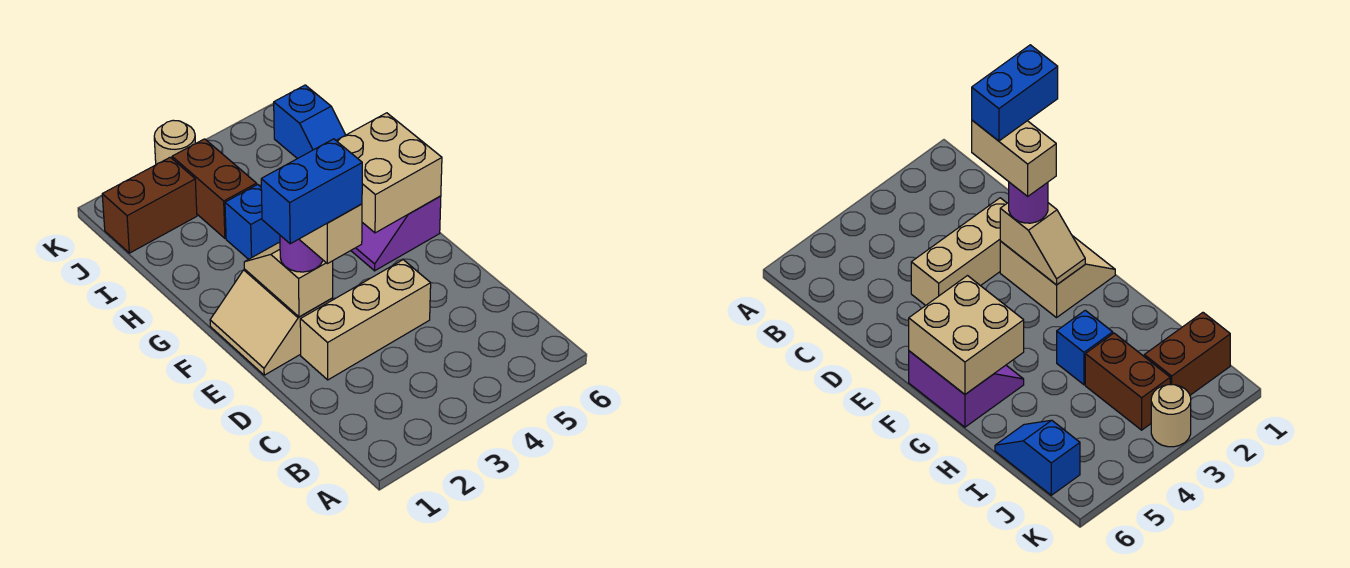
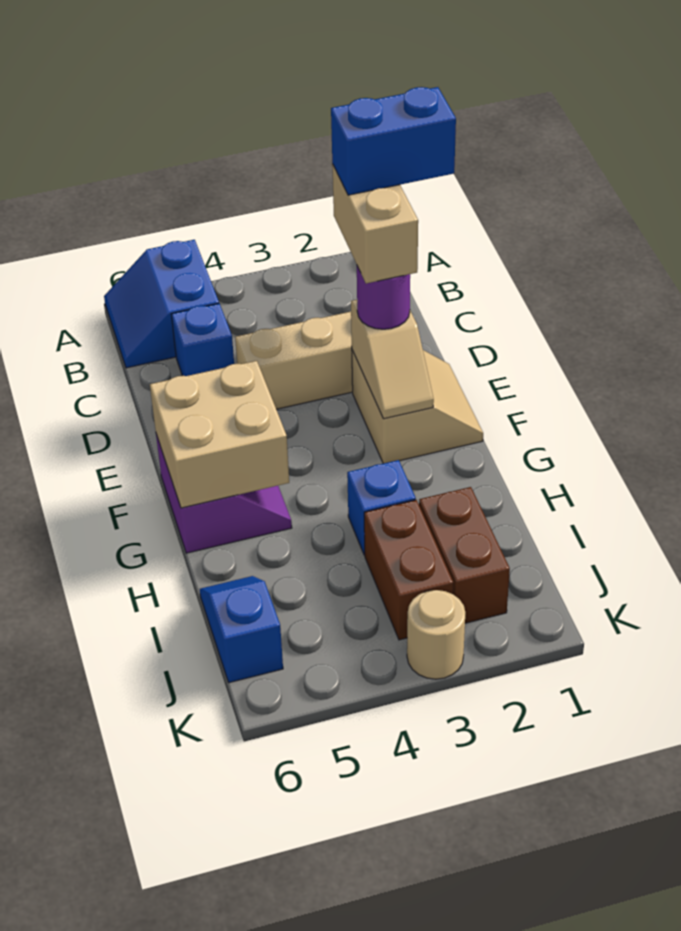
none -> blue 2x2 slope [104,240,219,368]
none -> blue 1x1 brick [171,304,234,376]
brown 1x2 brick [102,157,197,253] -> brown 1x2 brick turned to [419,487,510,623]

